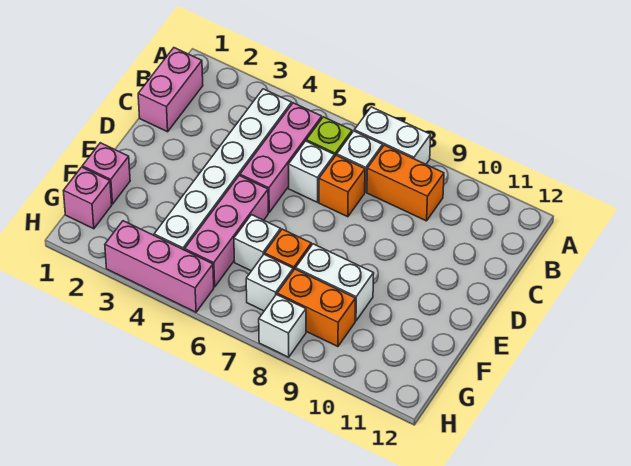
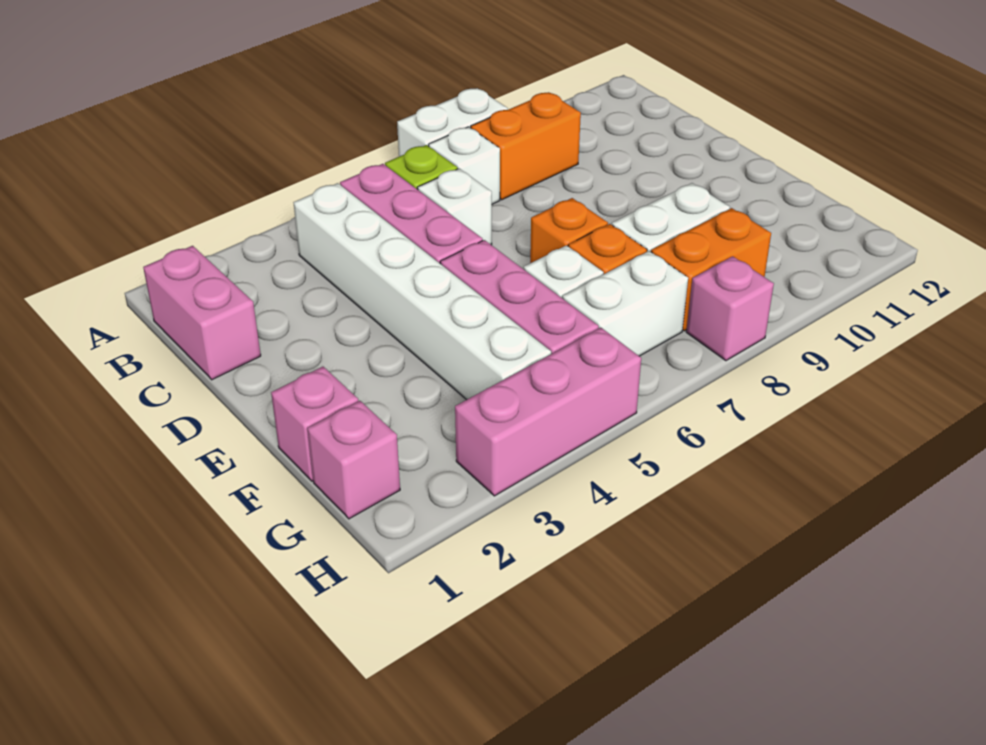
orange 1x1 brick [319,155,365,217] -> orange 1x1 brick moved to [530,198,608,263]
white 1x1 brick [246,254,293,311] -> white 1x2 brick [562,251,688,356]
white 1x1 brick [259,295,306,357] -> pink 1x1 brick [686,256,774,361]

